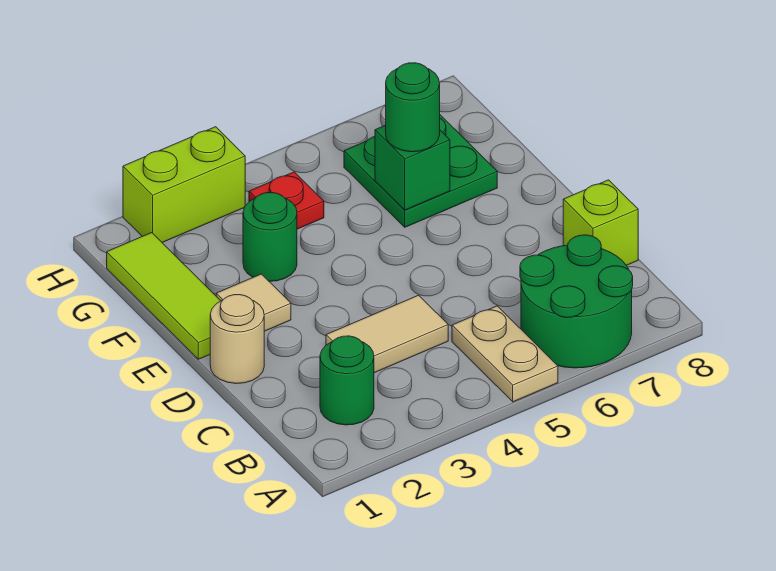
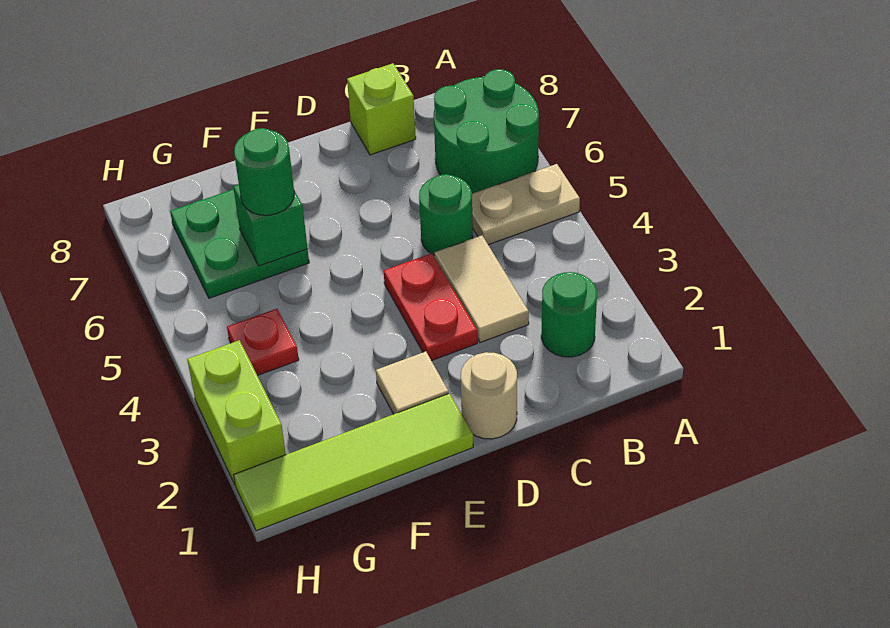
none -> red 1x2 plate [384,253,477,361]
lime 1x3 tile [107,233,220,359] -> lime 1x4 tile [234,393,473,531]
green 1x1 round brick [243,193,297,281] -> green 1x1 round brick moved to [419,174,473,255]

